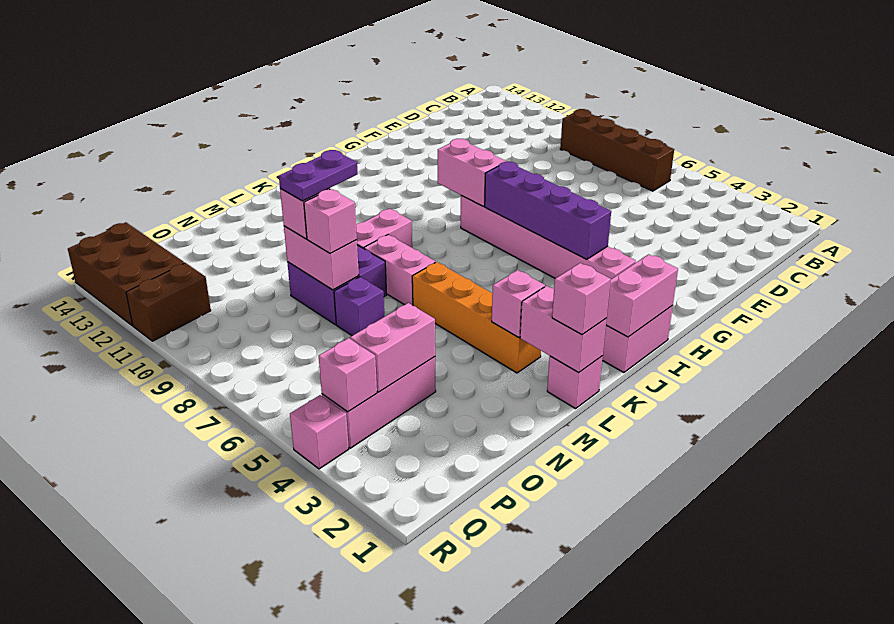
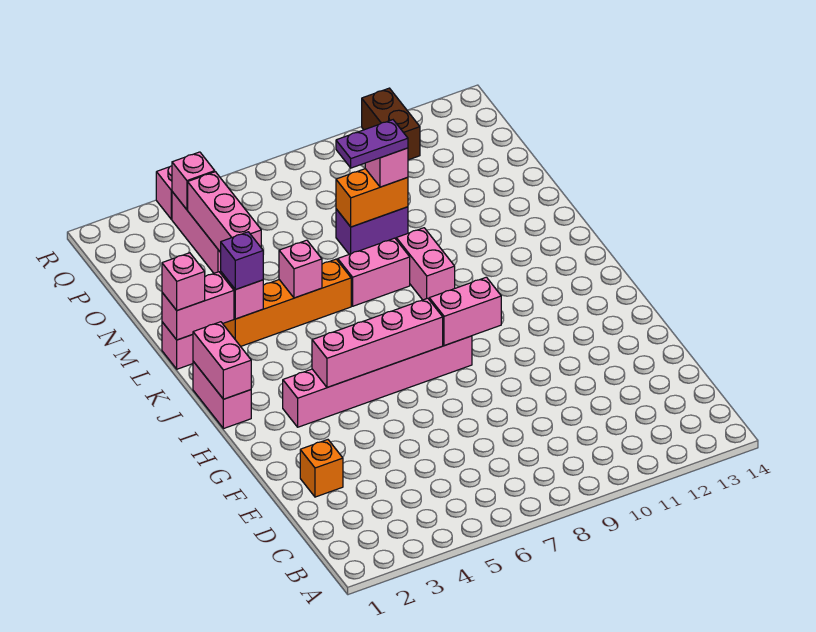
brown 1x4 brick [560,109,674,191] -> none
none -> orange 1x1 brick [300,440,343,497]
purple 1x4 brick [485,162,611,259] -> pink 1x4 brick [312,298,443,387]
purple 2x2 brick [287,245,387,325] -> purple 1x2 brick [336,207,408,254]
purple 1x2 plate [279,150,358,201] -> purple 1x2 plate turned to [336,120,408,168]
purple 1x1 brick [334,277,385,336] -> purple 1x1 brick moved to [221,232,263,290]
pink 1x2 brick [284,226,359,290] -> orange 1x2 brick [336,169,408,227]
pink 1x1 brick [304,189,357,254] -> pink 1x1 brick moved to [279,240,322,298]
pink 1x2 brick [350,303,435,392] -> pink 1x3 brick [188,172,261,252]
brown 2x3 brick [68,222,185,325] -> none

